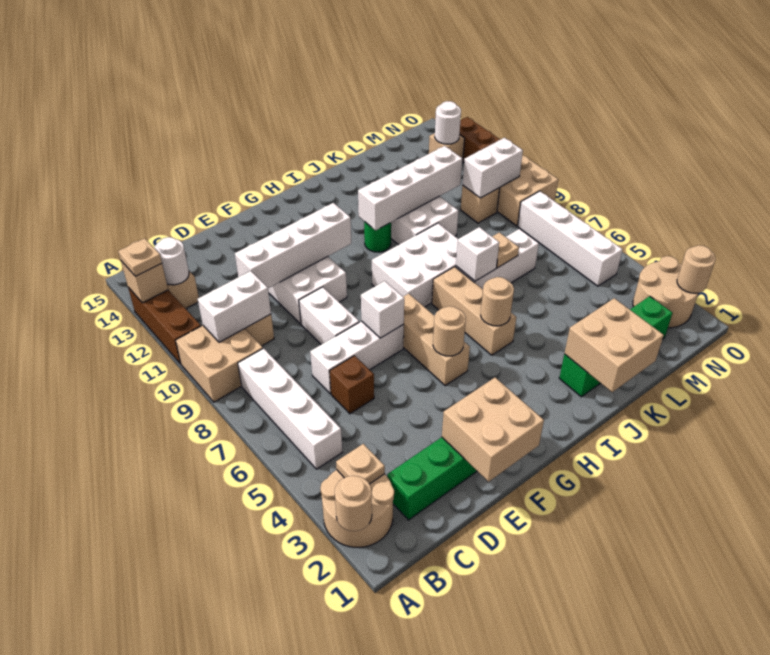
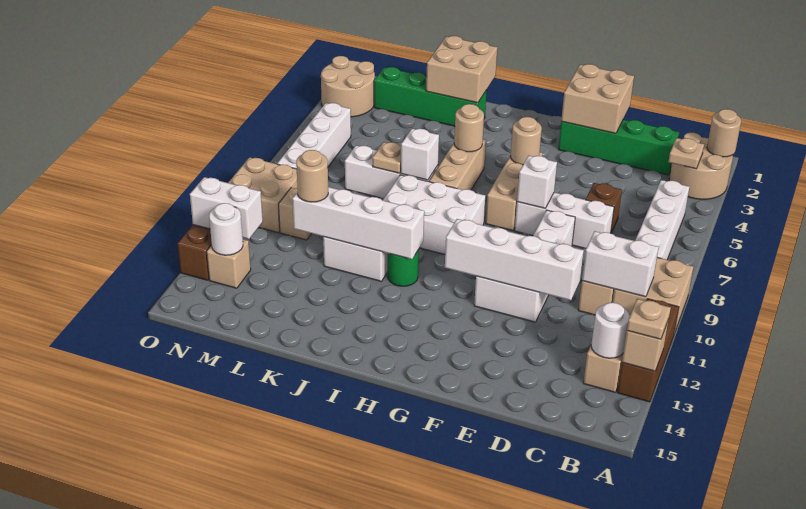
white 1x2 brick [463,138,523,198] -> white 1x2 brick moved to [190,177,263,239]
tan 1x1 round brick [677,245,716,293] -> tan 1x1 round brick moved to [296,150,328,202]

